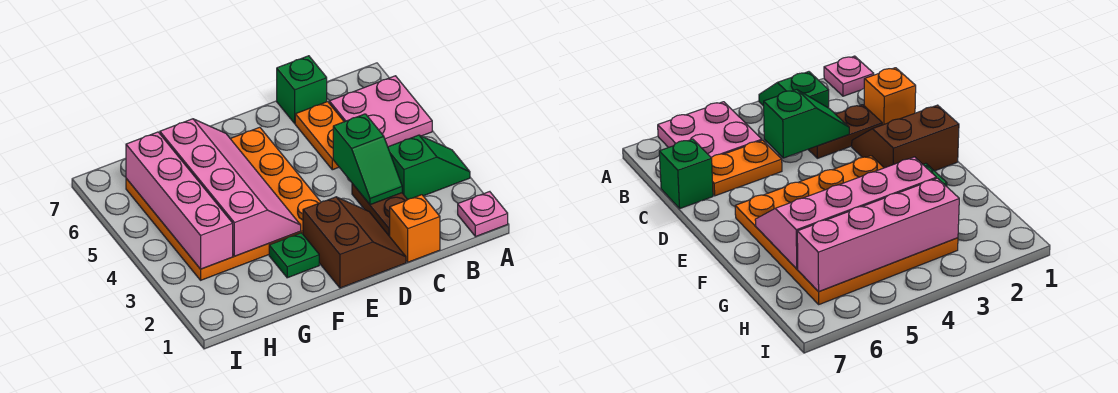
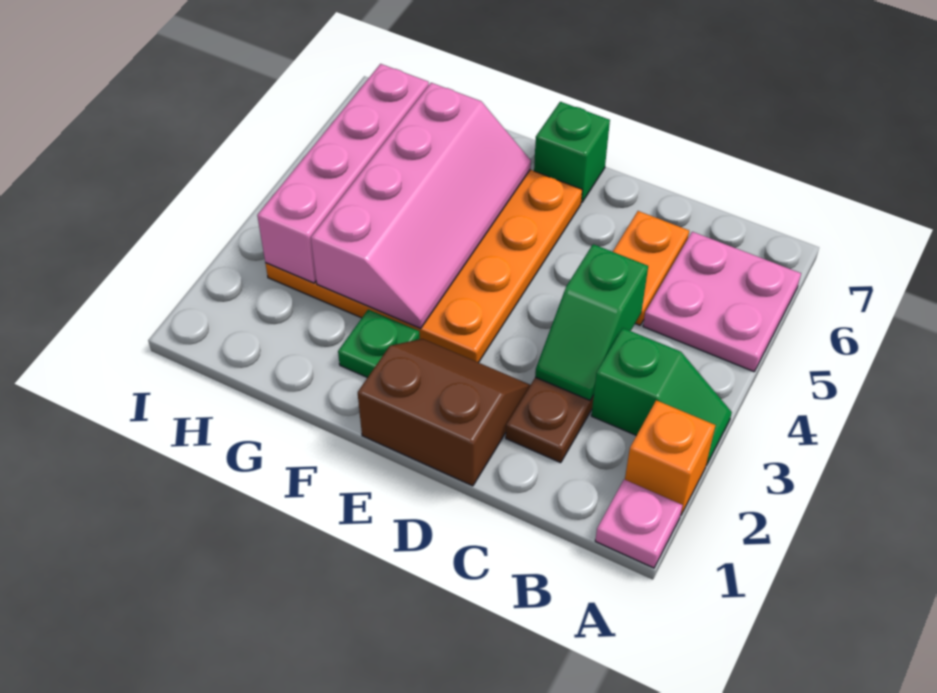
orange 1x1 brick [390,195,440,262] -> orange 1x1 brick moved to [625,400,715,516]
green 1x1 brick [277,56,327,123] -> green 1x1 brick moved to [534,102,610,203]
brown 2x2 slope [303,197,406,288] -> brown 2x2 slope turned to [358,339,530,486]

